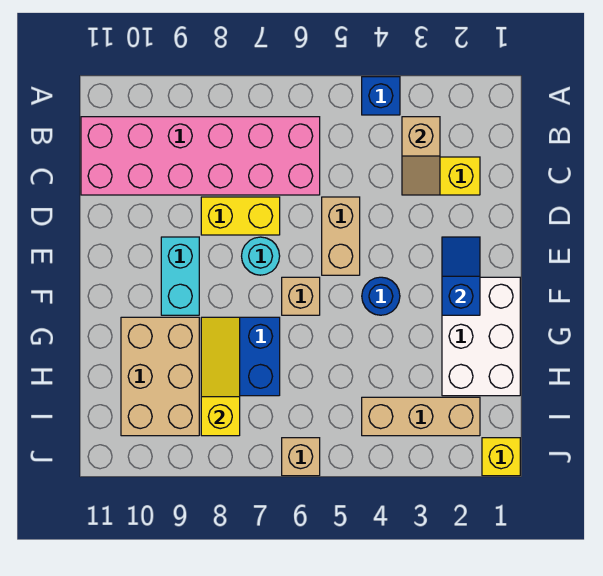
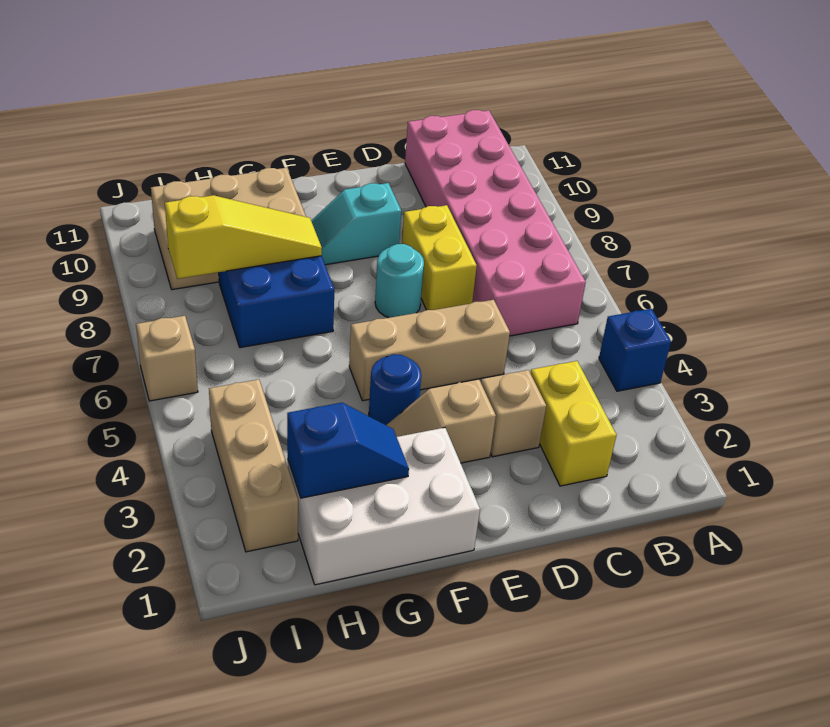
tan 1x2 slope [402,117,440,195] -> tan 1x2 slope moved to [387,379,496,463]
tan 1x2 brick [322,197,360,275] -> tan 1x3 brick [349,300,510,401]
blue 1x2 slope [442,237,480,315] -> blue 1x2 slope moved to [287,403,409,498]
cyan 1x2 brick [161,237,199,315] -> cyan 1x2 slope [311,183,401,265]
tan 1x1 brick [282,277,320,315] -> tan 1x1 brick moved to [481,370,546,457]
yellow 1x1 brick [482,438,520,476] -> none

